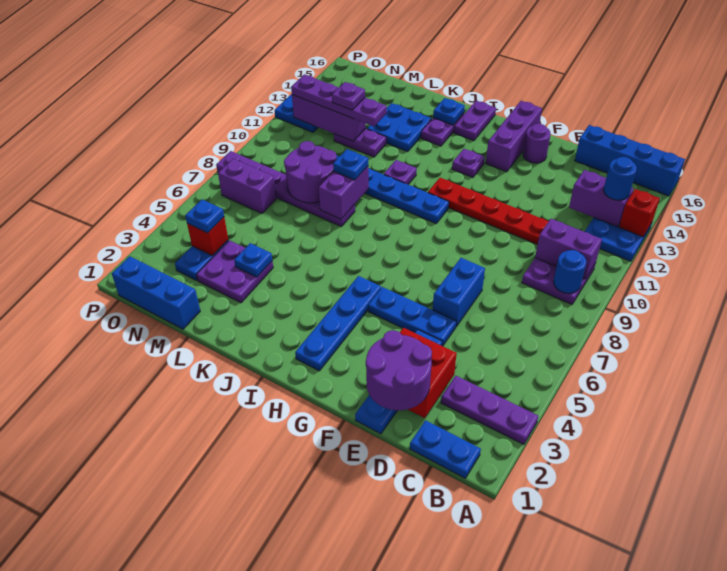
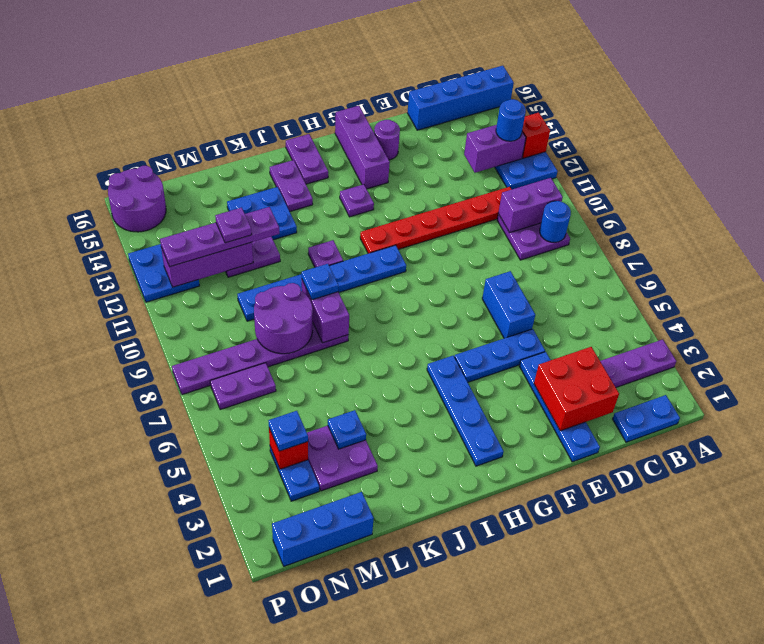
purple 2x2 round brick [366,330,432,410] -> purple 2x2 round brick moved to [108,166,166,232]
blue 1x1 plate [433,98,465,125] -> none
purple 1x2 brick [218,159,276,213] -> purple 1x2 plate [210,363,276,410]

